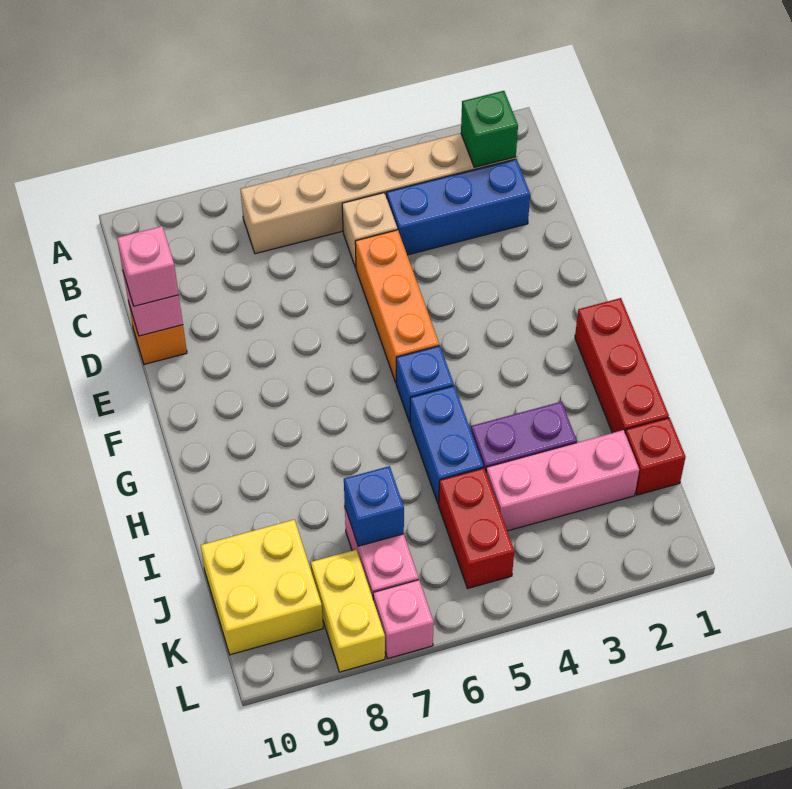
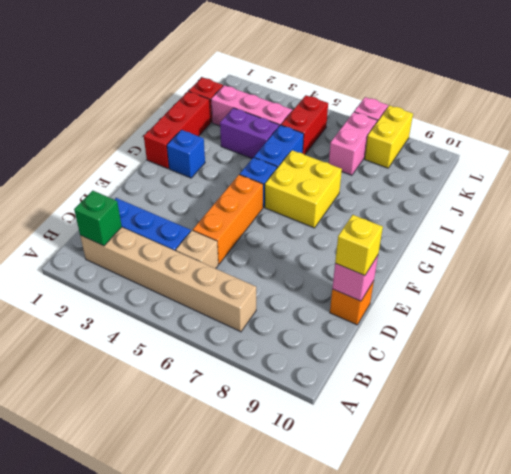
pink 1x1 brick [117,226,179,306] -> yellow 1x1 brick [335,215,383,276]
blue 1x1 brick [344,466,404,546] -> blue 1x1 brick moved to [167,130,205,178]
yellow 2x2 brick [201,520,323,655] -> yellow 2x2 brick moved to [265,150,342,228]

